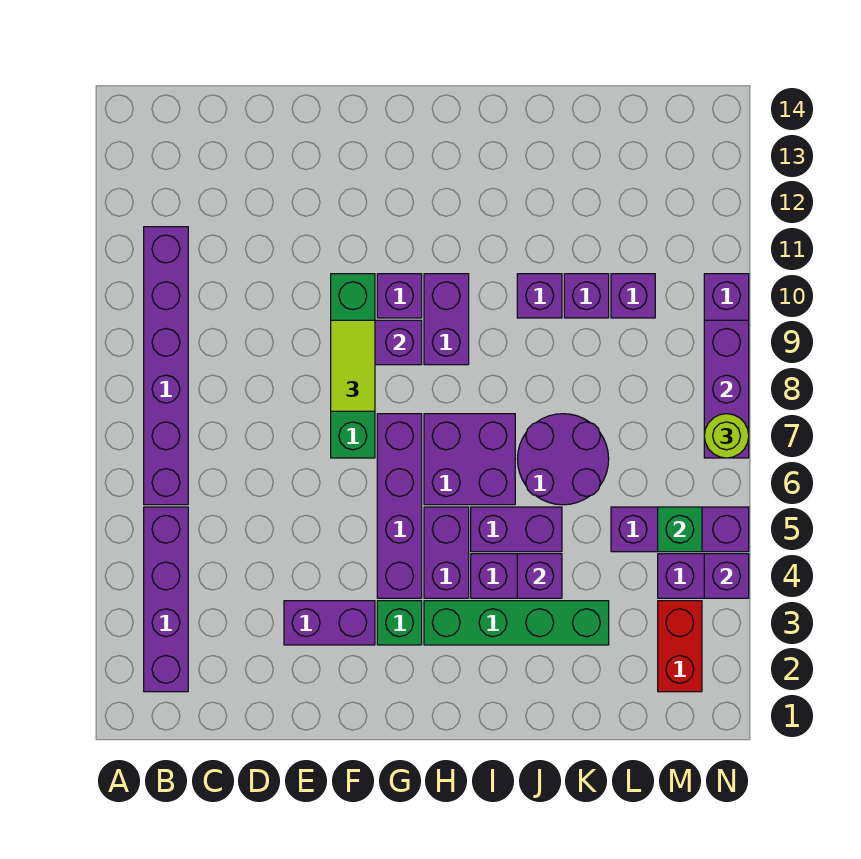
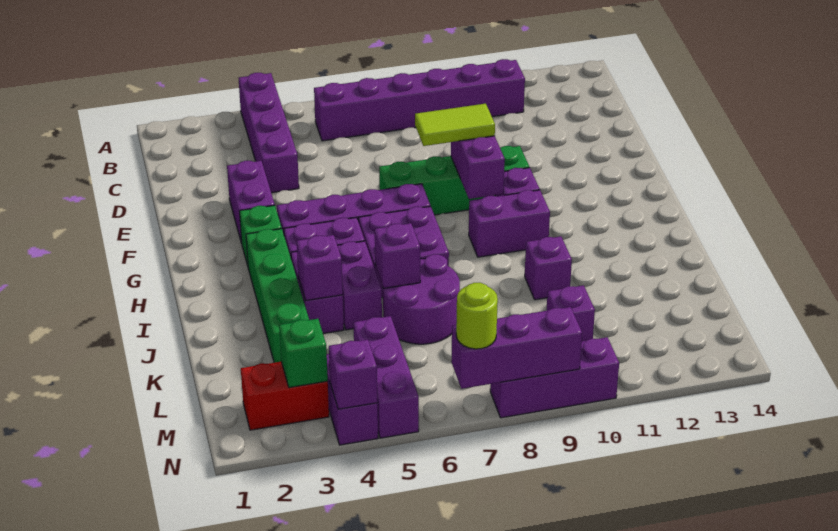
purple 1x4 brick [144,507,188,692] -> purple 1x4 brick turned to [239,73,299,193]
purple 1x1 brick [564,274,609,318] -> purple 1x1 brick moved to [375,223,420,288]
green 1x1 brick [658,507,702,552] -> green 1x1 brick moved to [279,319,328,388]

